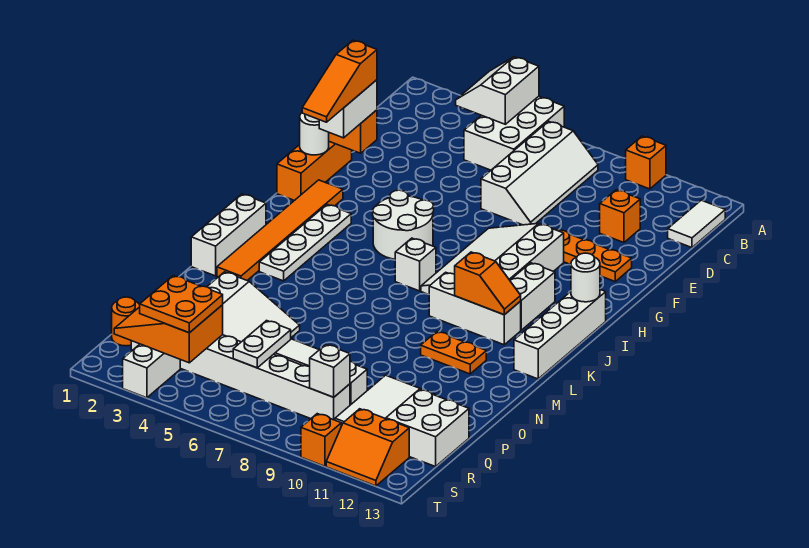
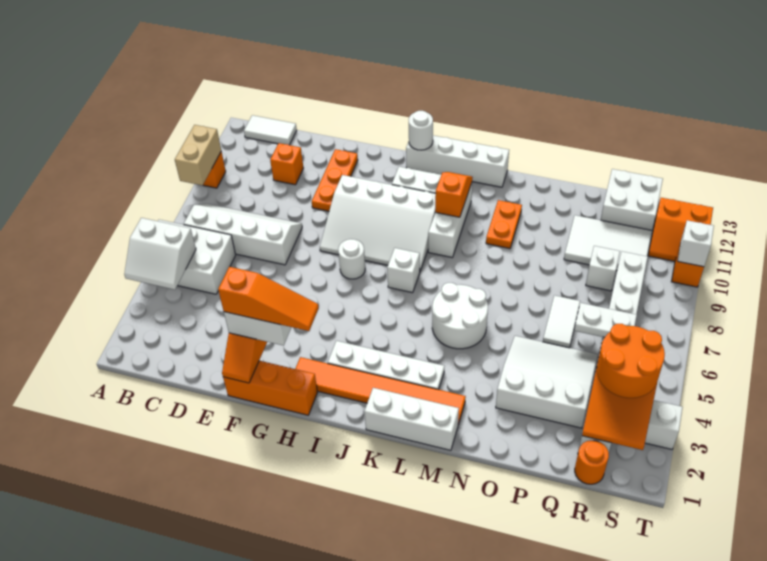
none -> tan 1x2 brick [175,125,221,185]
white 1x1 round brick [300,113,329,155] -> white 1x1 round brick moved to [338,239,365,279]
white 2x2 round brick [373,190,434,259] -> white 2x2 round brick moved to [432,283,488,349]
orange 2x2 plate [140,276,223,333] -> orange 2x2 round brick [597,324,665,398]
white 1x1 brick [310,345,350,397] -> white 1x1 brick moved to [677,220,714,267]
orange 2x2 slope [326,409,409,486] -> orange 2x2 slope turned to [648,198,713,261]

